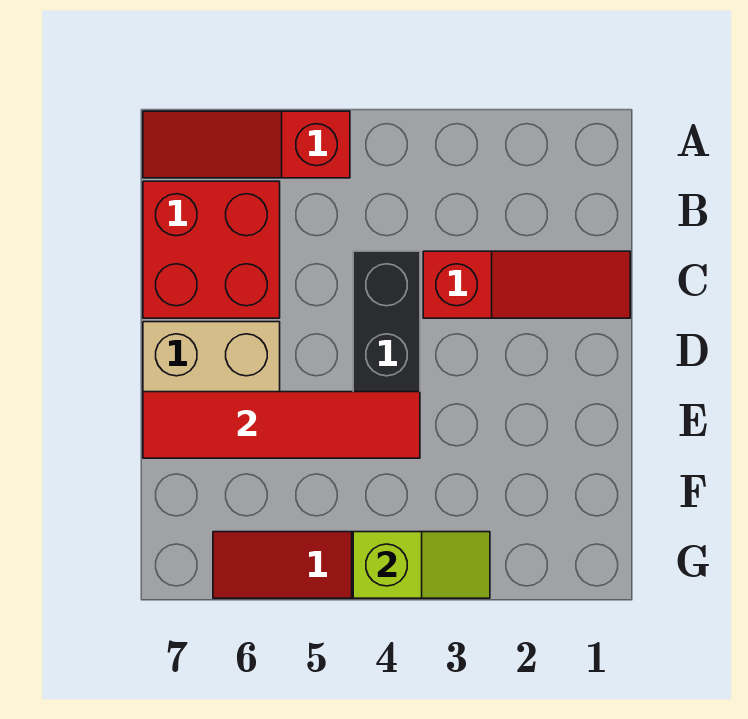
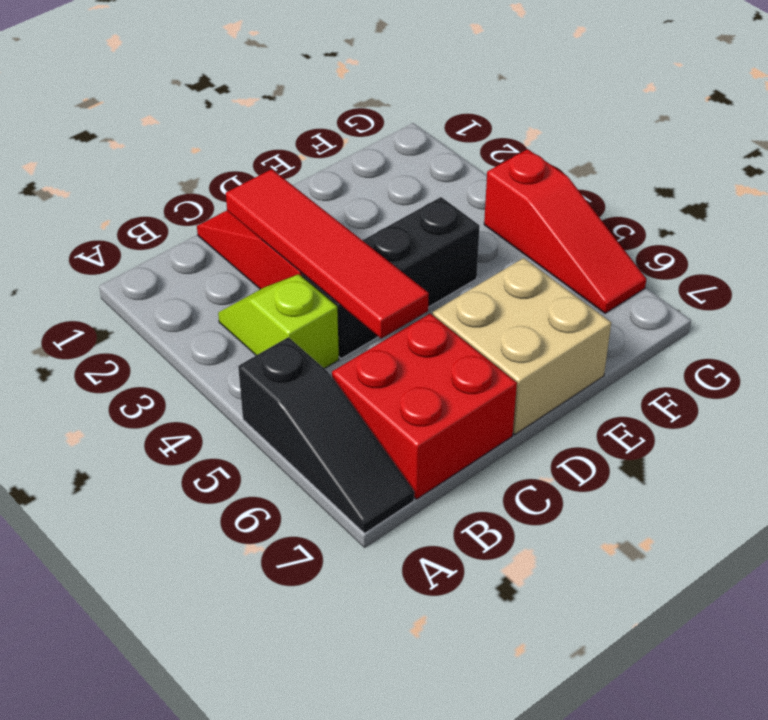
red 1x3 slope [143,111,350,178] -> black 1x3 slope [238,337,414,533]
red 1x4 tile [143,392,420,458] -> red 1x4 tile moved to [226,169,429,339]
lime 1x2 slope [353,532,490,598] -> lime 1x2 slope moved to [218,274,339,369]

